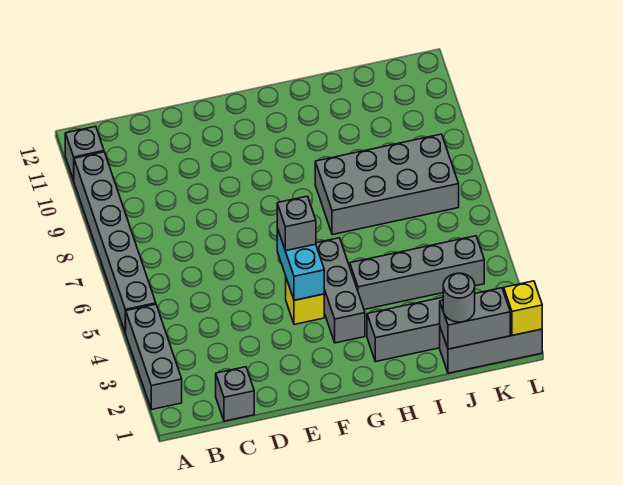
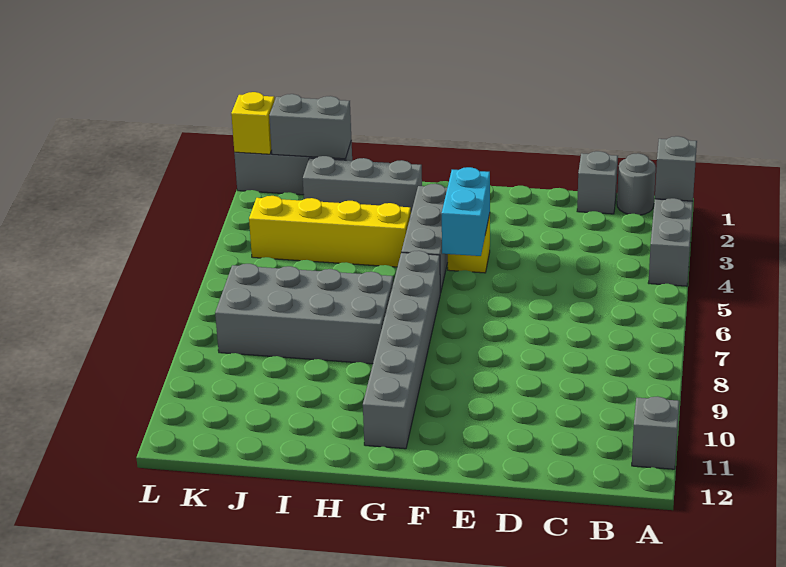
grey 1x6 brick [74,152,156,333] -> grey 1x6 brick moved to [363,251,440,449]
grey 1x1 brick [277,196,316,251] -> grey 1x1 brick moved to [655,136,697,201]
grey 1x4 brick [350,236,484,310] -> yellow 1x4 brick [249,196,411,267]
grey 1x1 round brick [443,273,475,322] -> grey 1x1 round brick moved to [617,153,656,215]

